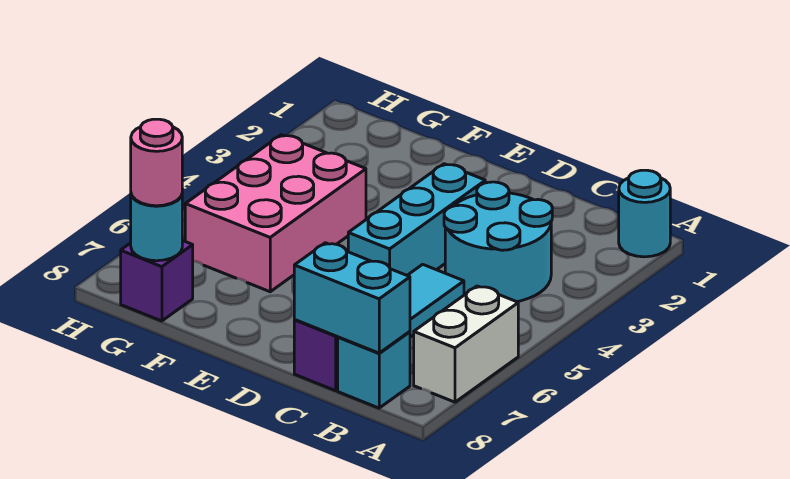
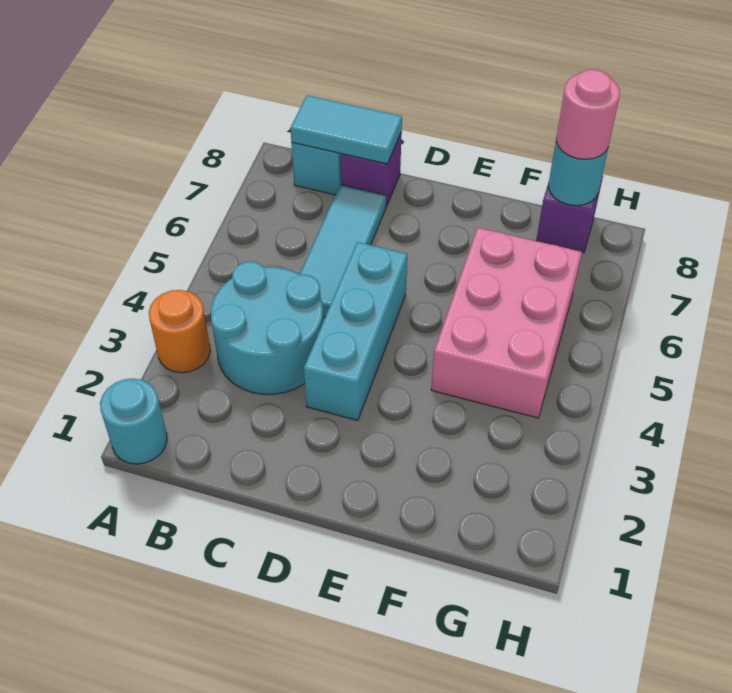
none -> orange 1x1 round brick [149,290,210,373]
white 1x2 brick [414,286,518,402] -> none
cyan 1x2 brick [294,243,410,353] -> cyan 1x2 tile [290,95,402,164]

